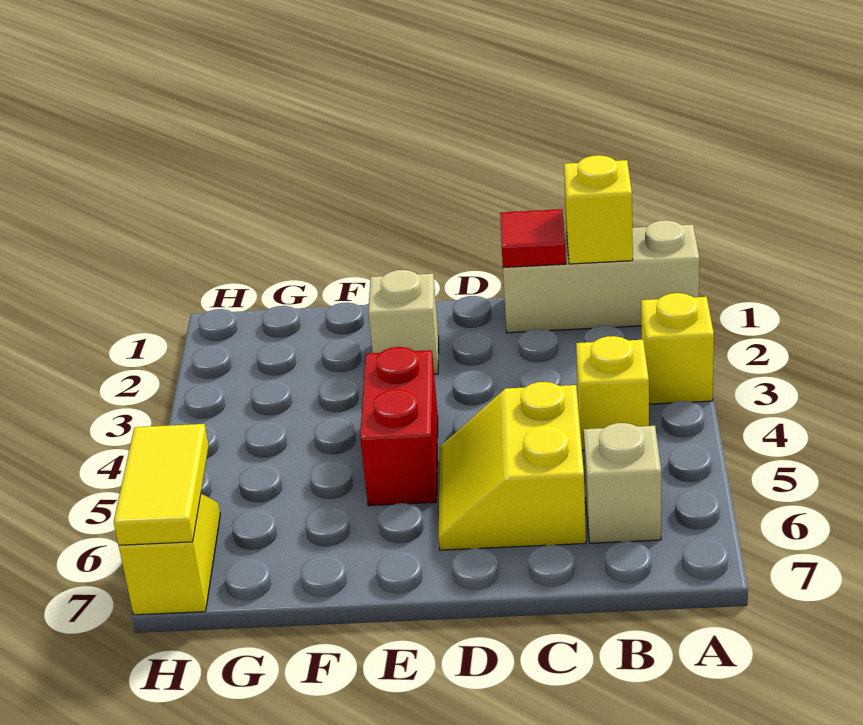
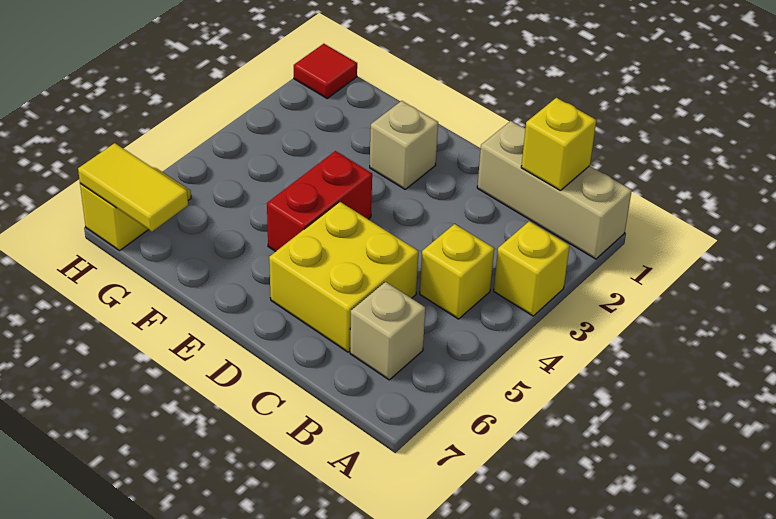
red 1x1 tile [500,209,566,267] -> red 1x1 tile moved to [294,44,357,98]
yellow 2x2 slope [439,382,586,550] -> yellow 2x2 brick [269,202,418,352]
yellow 1x2 tile [114,424,209,545] -> yellow 1x2 tile turned to [78,143,188,232]

